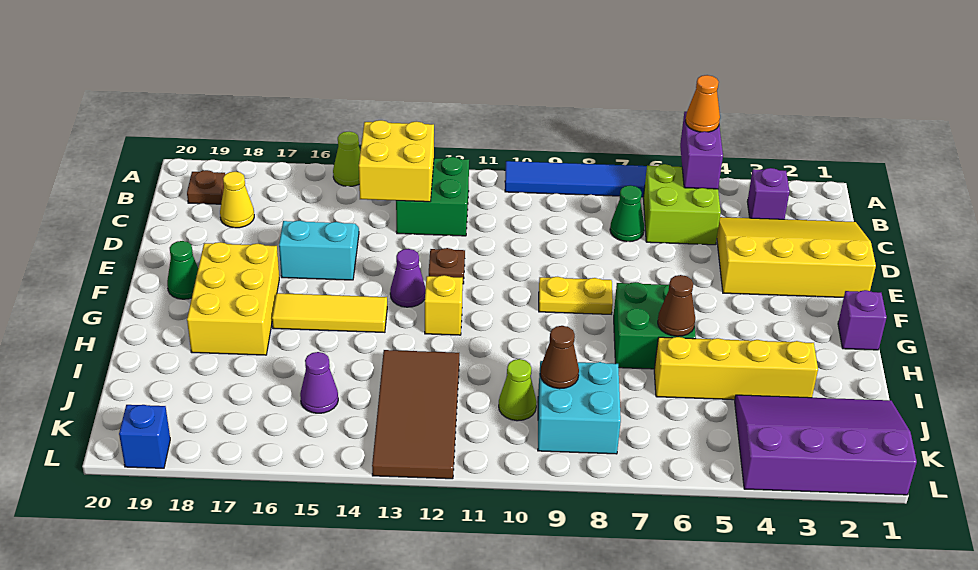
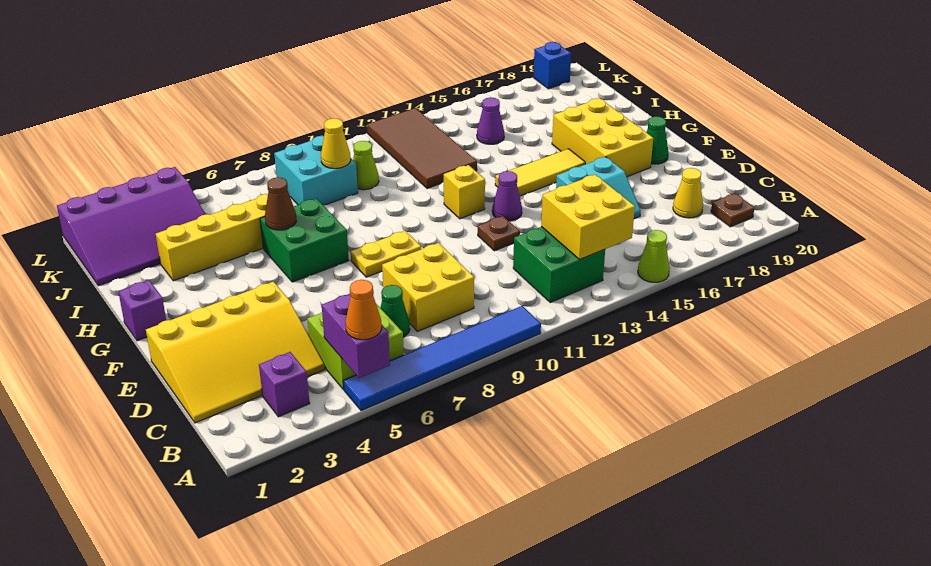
none -> yellow 2x2 brick [382,243,474,331]
brown 1x1 cone [540,326,579,389] -> yellow 1x1 cone [321,118,351,169]

